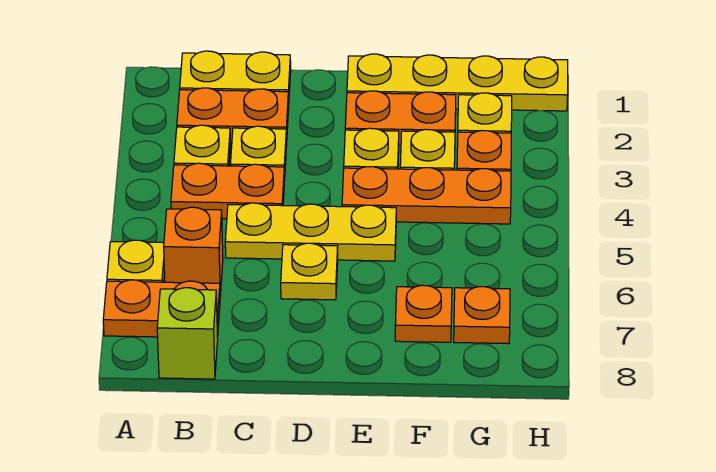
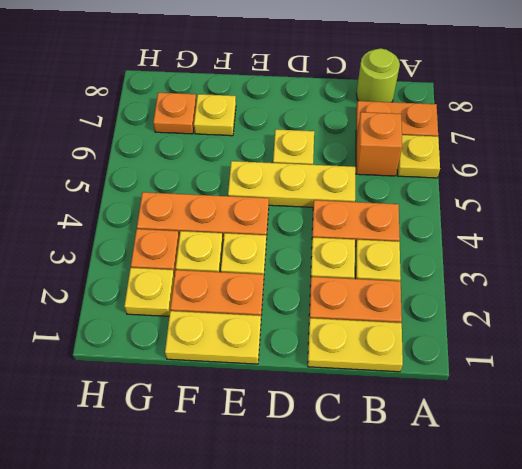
lime 1x1 brick [157,288,218,379] -> lime 1x1 round brick [356,49,400,102]
yellow 1x4 plate [347,54,568,111] -> yellow 1x2 plate [165,311,261,364]
orange 1x1 plate [395,285,452,342] -> yellow 1x1 plate [194,94,236,136]

